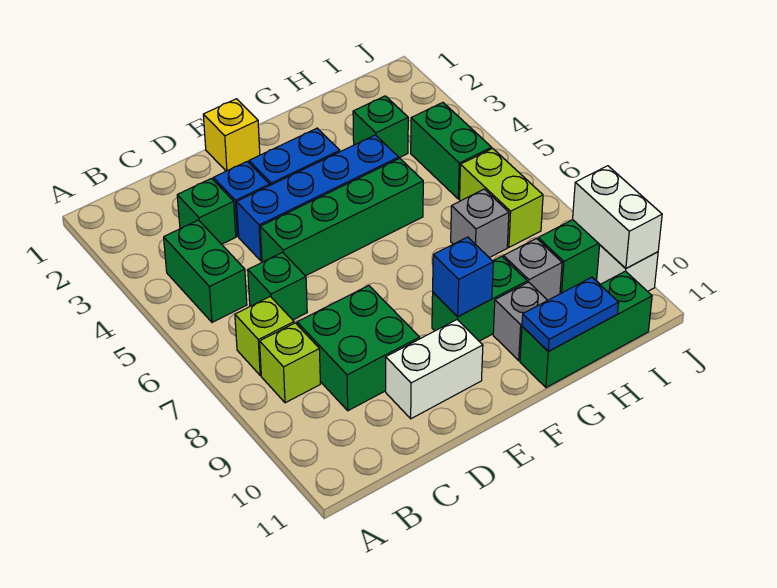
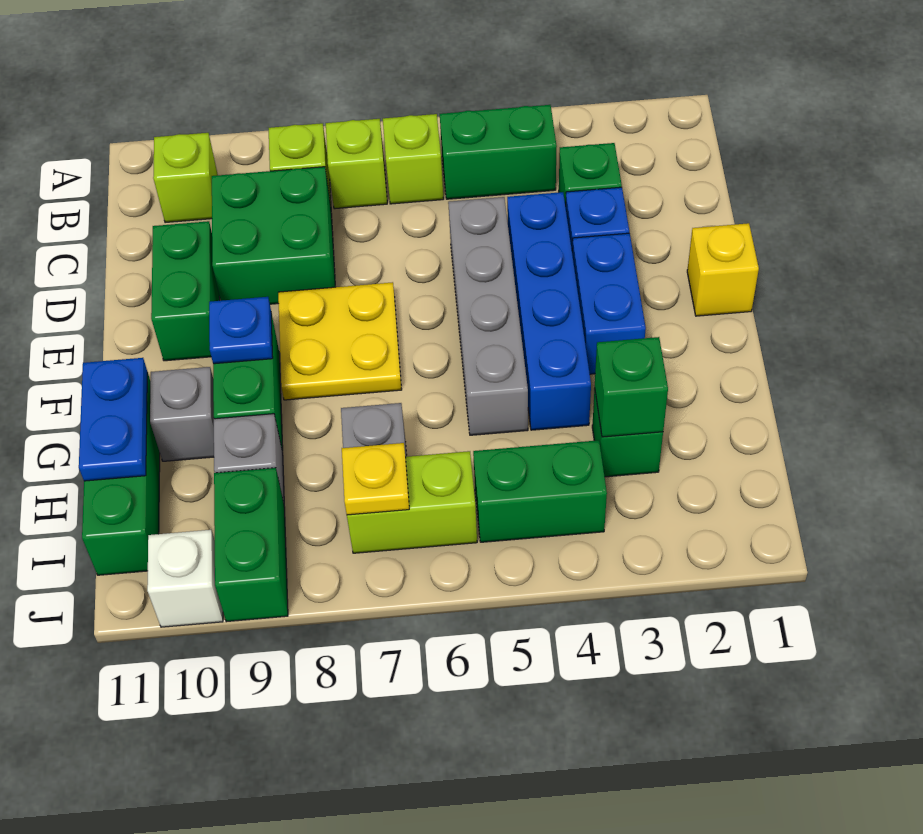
none -> lime 1x1 brick [383,114,444,204]
none -> lime 1x1 brick [153,133,218,223]
green 1x1 brick [248,252,307,320] -> green 1x1 brick moved to [595,337,668,437]
green 1x4 brick [260,158,423,276] -> grey 1x4 brick [448,197,528,435]
white 1x2 brick [386,320,483,419] -> green 1x2 brick [151,221,220,361]
none -> yellow 2x2 plate [278,282,402,400]
blue 1x1 brick [433,237,493,317] -> blue 1x1 plate [209,297,273,364]
none -> yellow 1x1 plate [342,443,409,515]
white 1x2 brick [573,166,662,268] -> none

